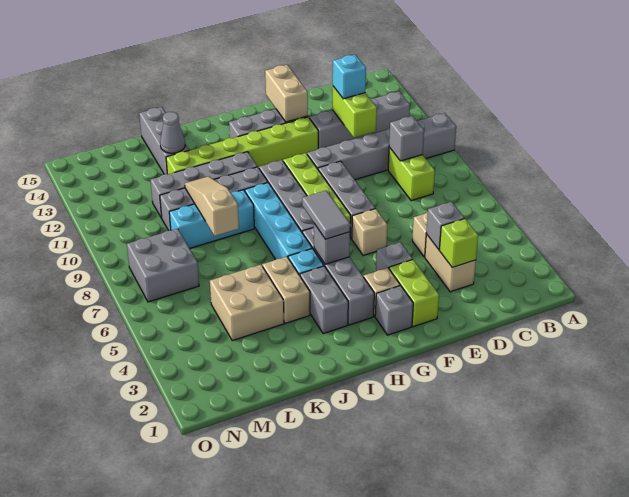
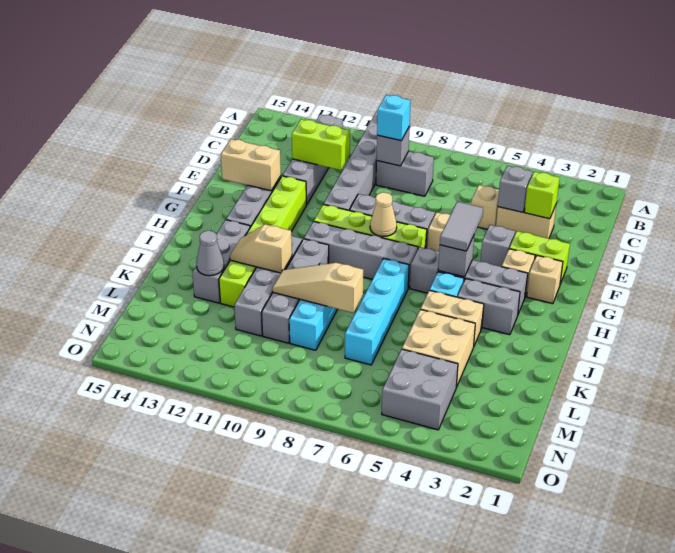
lime 1x2 brick [388,147,435,201] -> grey 1x2 brick [376,151,434,196]
cyan 1x1 brick [333,55,366,99] -> cyan 1x1 brick moved to [377,95,411,141]
grey 1x1 brick [375,286,413,335] -> tan 1x1 brick [527,255,563,304]
none -> tan 1x1 cone [370,192,397,237]
grey 1x2 tile [302,190,350,239] -> grey 1x2 tile turned to [440,202,483,251]
cyan 1x4 brick [245,183,312,259] -> cyan 1x4 brick turned to [345,258,409,365]
none -> tan 1x2 slope [230,224,292,273]
grey 1x3 brick [139,107,189,174] -> grey 1x3 brick turned to [192,220,250,303]
grey 2x2 brick [127,229,199,302] -> grey 2x2 brick moved to [382,349,458,430]

